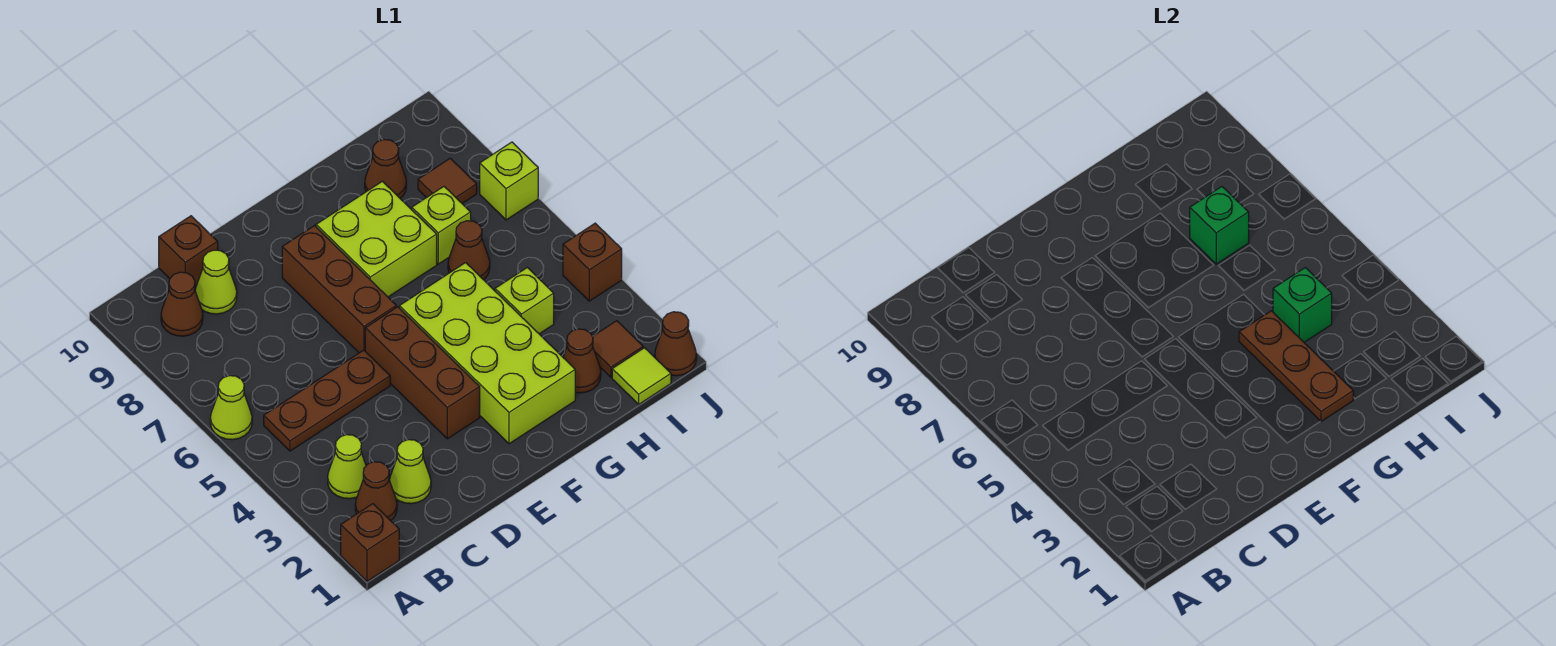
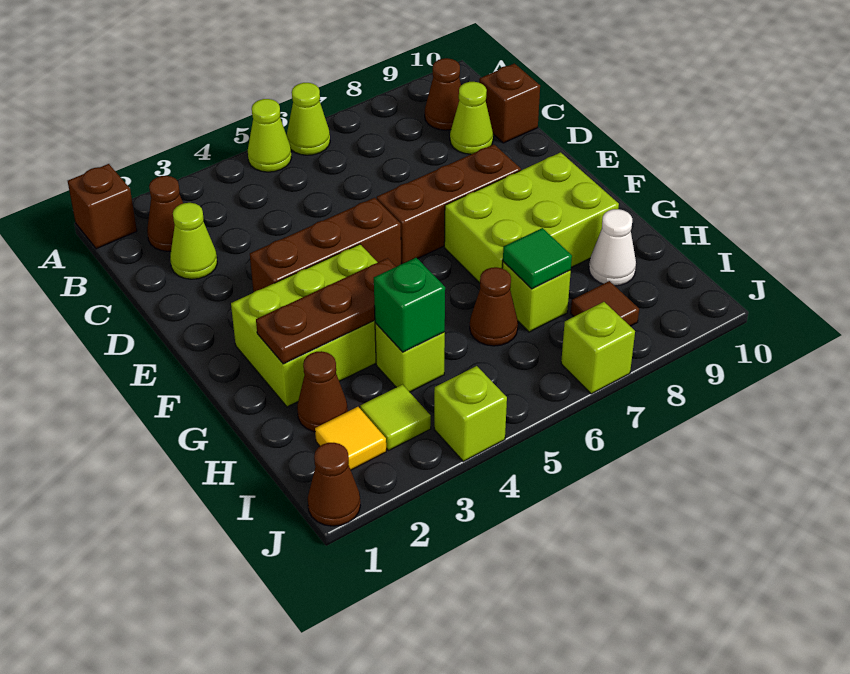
lime 1x1 cone [328,435,366,499] -> lime 1x1 cone moved to [248,99,291,172]
brown 1x3 plate [264,350,390,451] -> none
lime 2x4 brick [399,263,575,444] -> lime 2x3 brick [231,244,378,407]
lime 2x2 brick [316,181,437,297] -> lime 2x3 brick [444,152,619,283]
green 1x1 brick [1190,187,1249,264] -> green 1x1 tile [503,228,572,289]
brown 1x1 cone [365,140,406,198] -> white 1x1 cone [589,209,636,286]
lime 1x1 tile [612,348,671,404] -> lime 1x1 tile moved to [360,385,431,450]
brown 1x1 tile [592,321,643,377] -> yellow 1x1 tile [315,407,386,470]
brown 1x1 brick [563,223,622,301] -> lime 1x1 brick [434,366,507,461]

